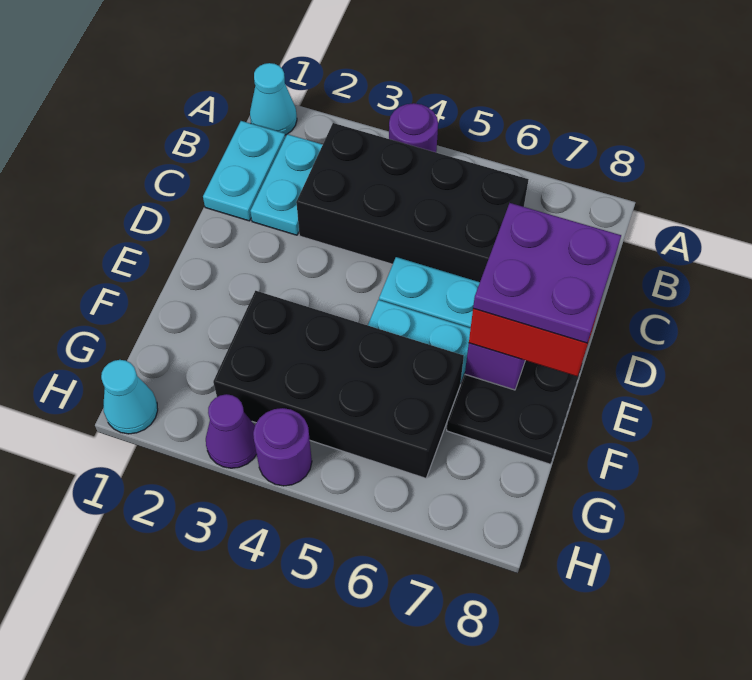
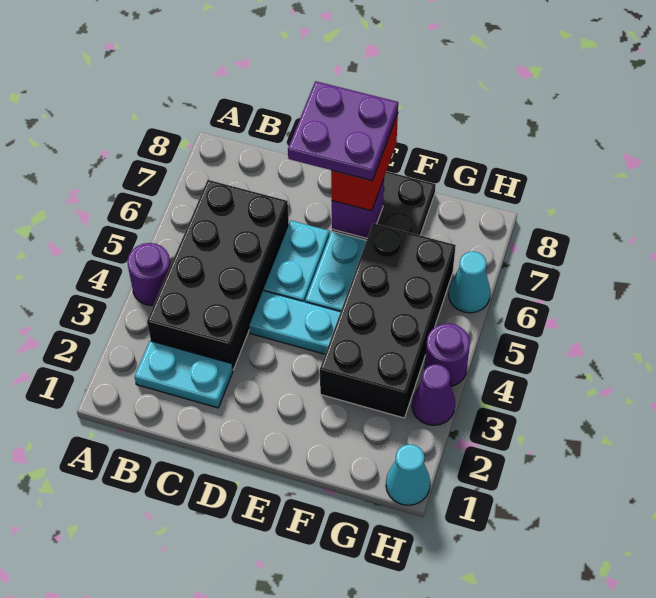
cyan 1x1 cone [250,63,297,135] -> cyan 1x1 cone moved to [449,252,491,313]
cyan 1x2 plate [203,121,285,221] -> cyan 1x2 plate moved to [249,291,340,354]

